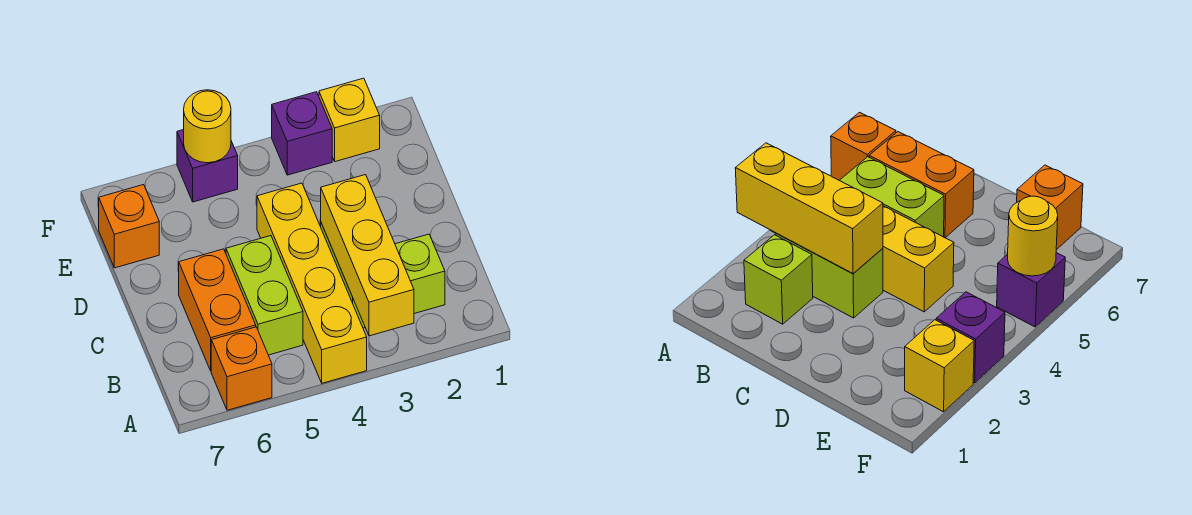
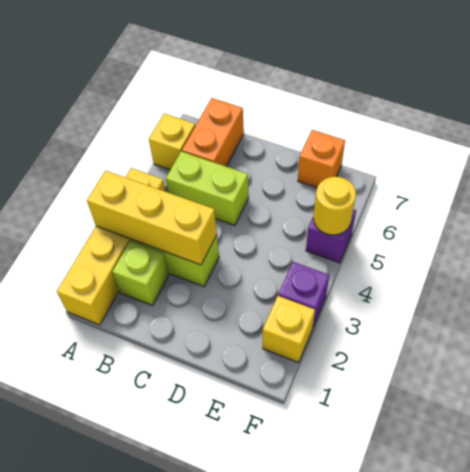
yellow 1x4 brick [257,183,367,383] -> yellow 1x4 brick turned to [57,168,166,325]
orange 1x1 brick [211,327,272,410] -> yellow 1x1 brick [149,114,195,170]
orange 1x2 brick [179,249,256,371] -> orange 1x2 brick turned to [182,98,244,167]

